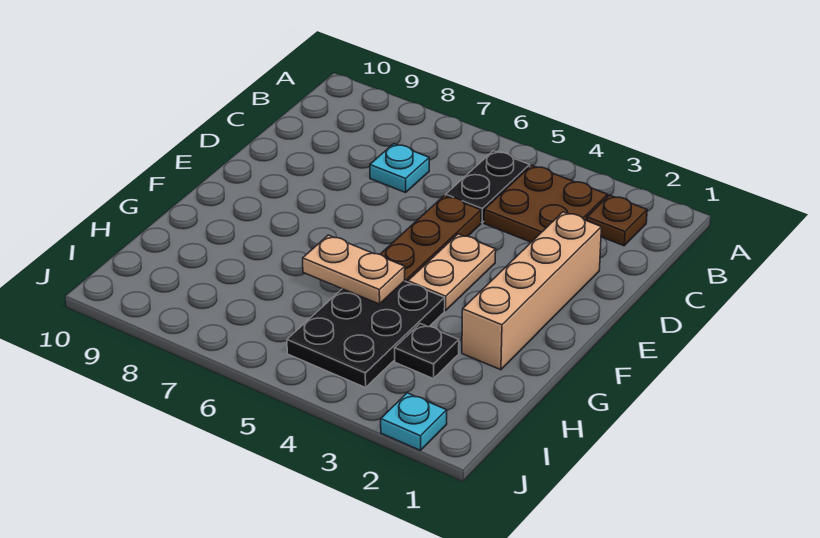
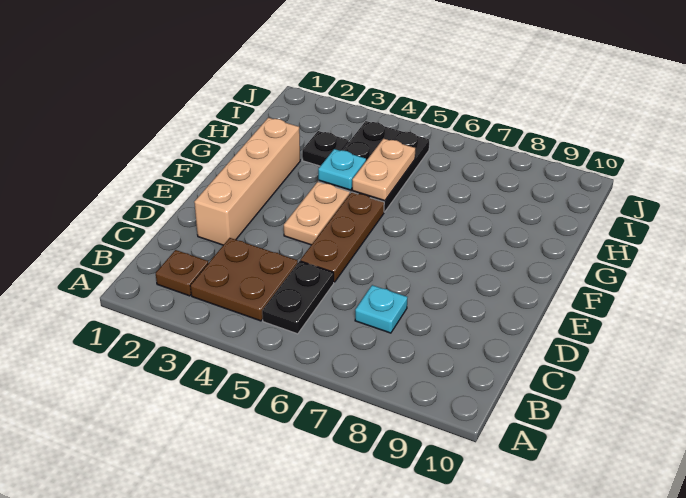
tan 1x2 plate [303,235,405,304] -> tan 1x2 plate turned to [352,139,415,201]
cyan 1x1 plate [381,393,447,450] -> cyan 1x1 plate moved to [318,149,366,190]

